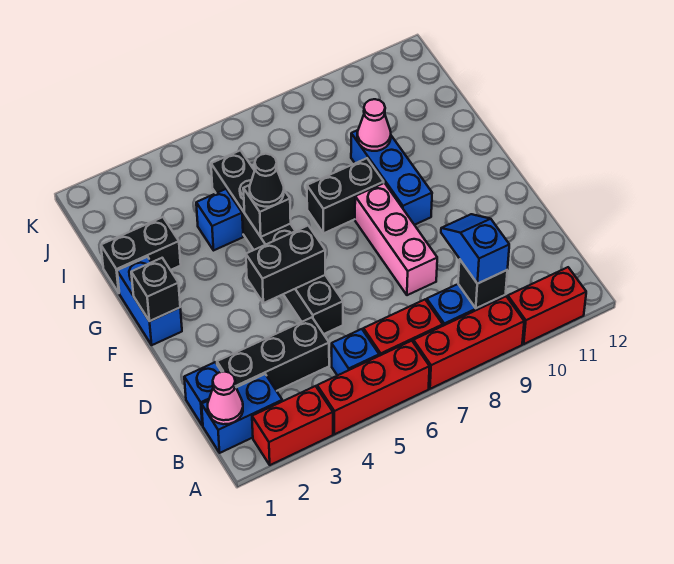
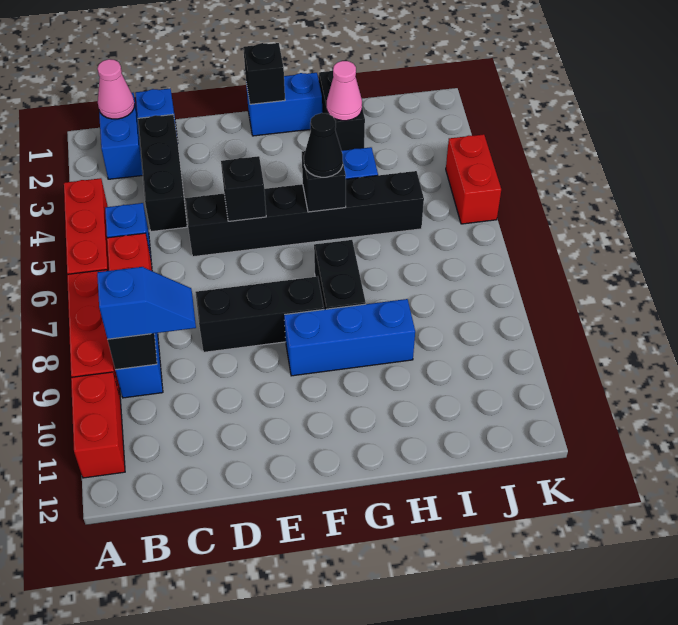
red 1x2 brick [252,386,333,465] -> red 1x2 brick moved to [446,134,501,224]
pink 1x3 brick [355,183,437,295] -> black 1x3 brick [195,276,324,352]
black 1x2 brick [246,226,325,303] -> black 1x1 brick [221,156,266,221]
pink 1x1 cone [357,99,391,151] -> pink 1x1 cone moved to [327,61,362,121]

